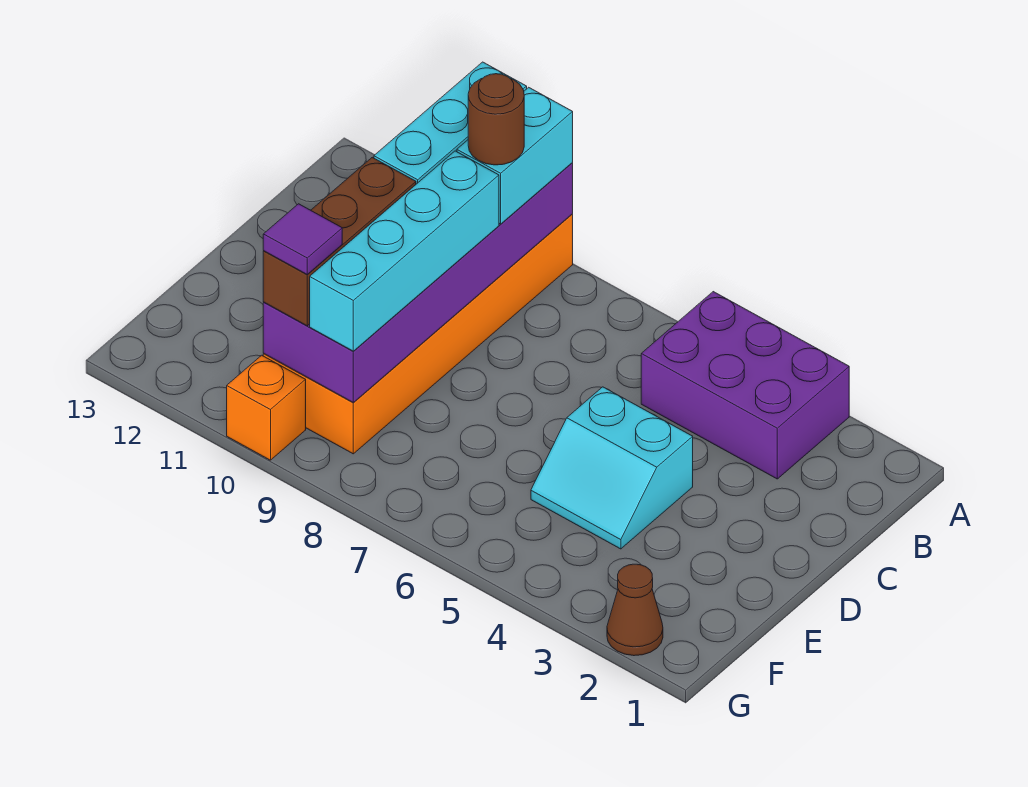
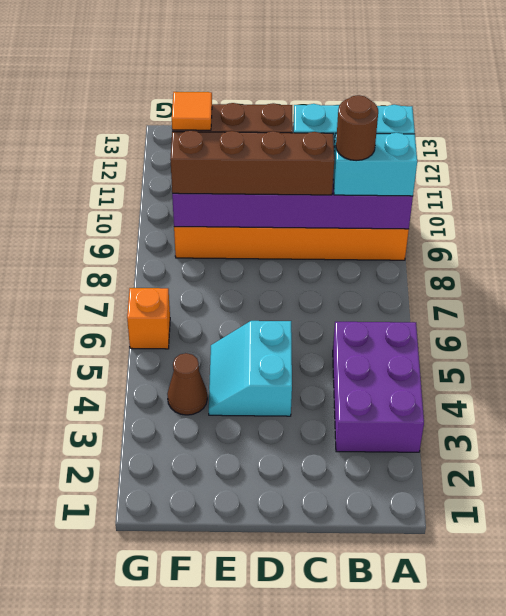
cyan 1x4 brick [310,151,499,351] -> brown 1x4 brick [170,131,334,195]
purple 1x1 tile [263,204,342,275] -> orange 1x1 tile [172,92,212,130]
brown 1x1 cone [607,564,663,656] -> brown 1x1 cone moved to [167,353,207,415]
orange 1x1 brick [227,355,306,460] -> orange 1x1 brick moved to [127,288,170,349]

